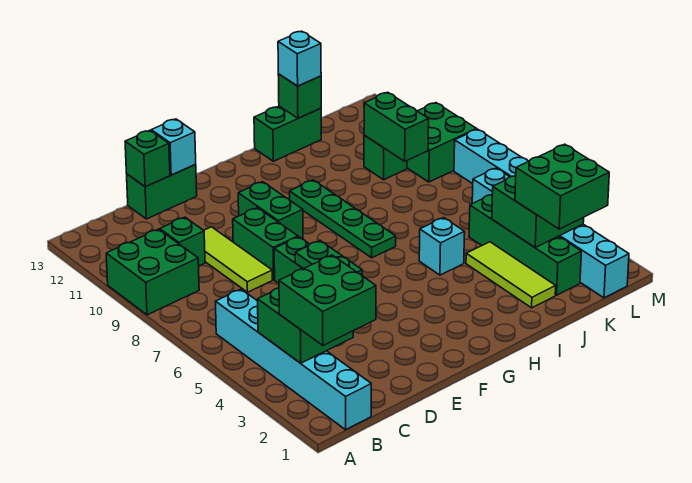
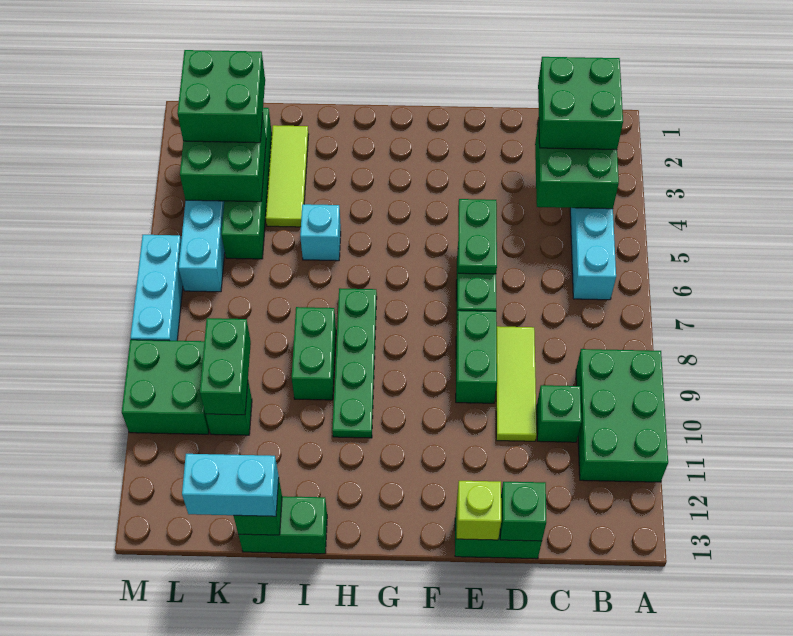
green 2x2 brick [106,229,199,315] -> green 2x3 brick [576,349,668,482]
cyan 1x1 brick [151,119,196,175] -> lime 1x1 brick [457,481,501,540]
green 1x2 brick [238,182,303,239] -> green 1x2 brick moved to [292,307,336,400]
cyan 1x1 brick [278,31,321,86] -> cyan 1x2 brick [182,454,279,516]

